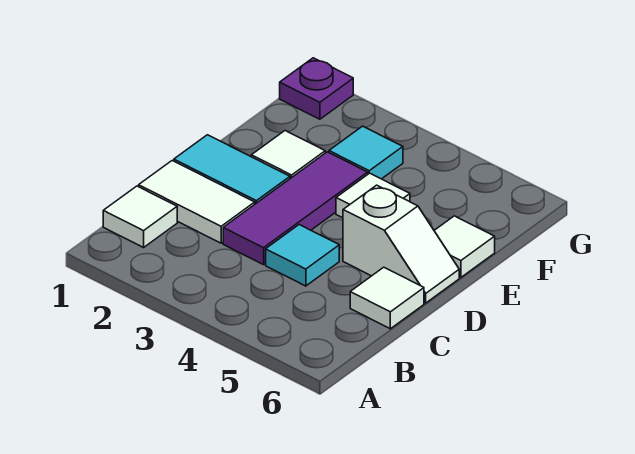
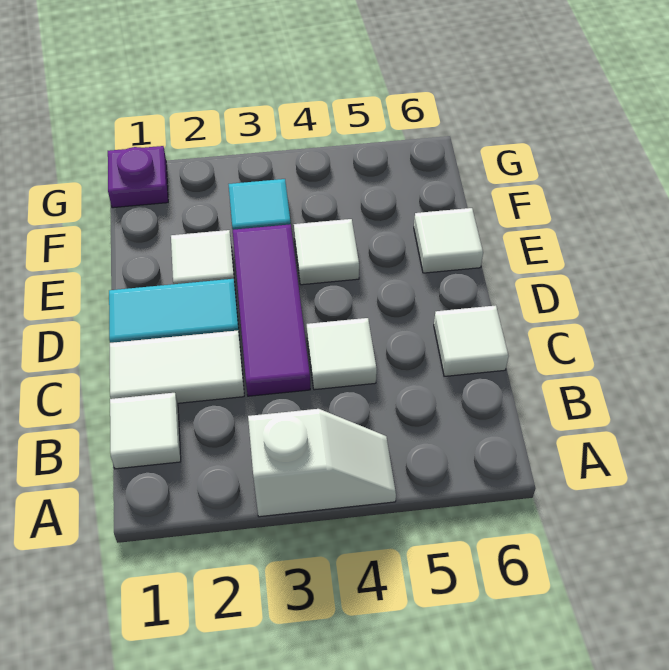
cyan 1x1 tile [266,225,339,286] -> white 1x1 tile [307,318,377,390]
white 1x2 slope [343,185,459,303] -> white 1x2 slope moved to [248,409,396,517]

